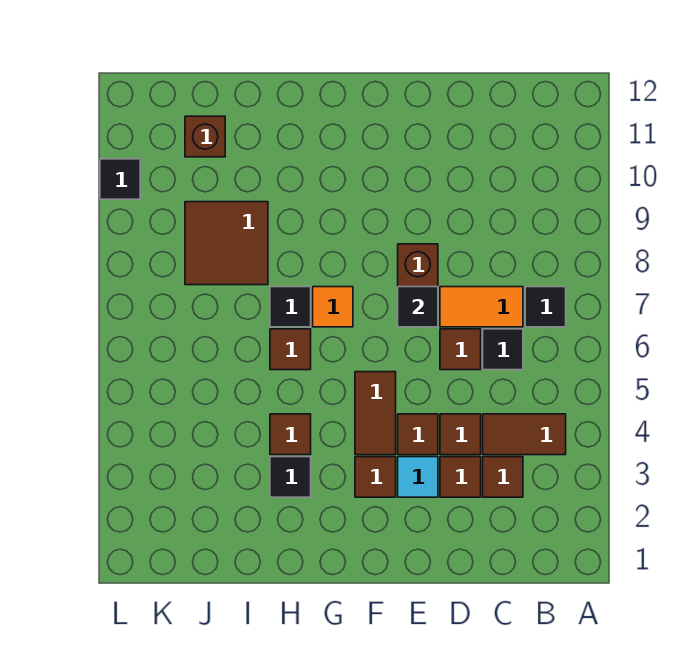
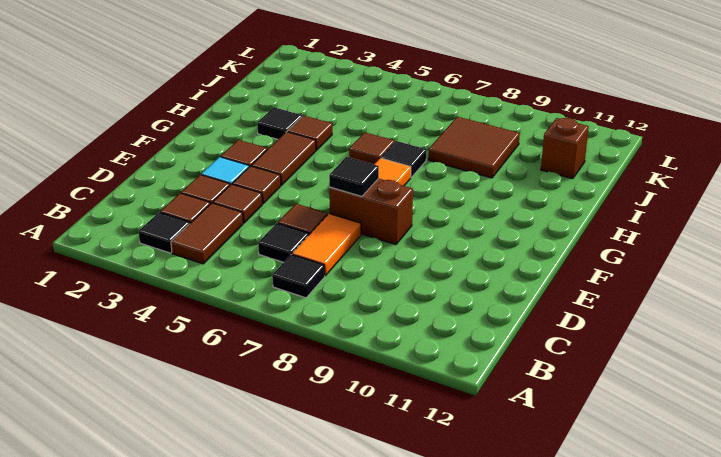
brown 1x2 tile [355,372,396,455] -> brown 1x2 tile turned to [251,132,316,185]
black 1x1 tile [100,159,140,199] -> black 1x1 tile moved to [138,212,190,253]

